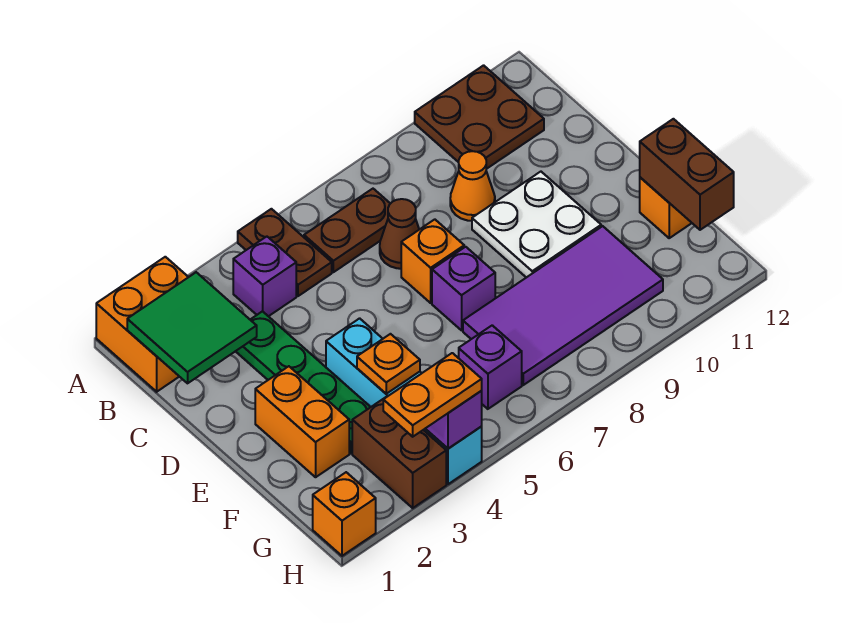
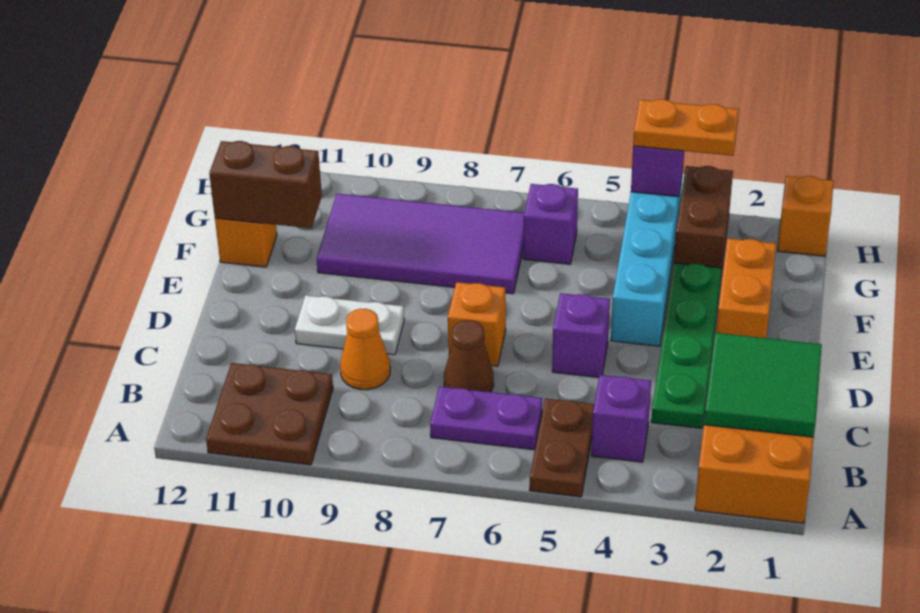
brown 1x2 plate [304,189,390,272] -> purple 1x2 plate [430,386,542,450]
white 2x2 plate [472,172,601,278] -> white 1x2 plate [295,295,404,355]
purple 1x1 brick [432,247,495,330] -> purple 1x1 brick moved to [552,293,610,377]
orange 1x1 plate [357,334,420,394] -> none
brown 1x2 brick [640,119,734,230] -> brown 1x2 brick turned to [209,141,322,228]

